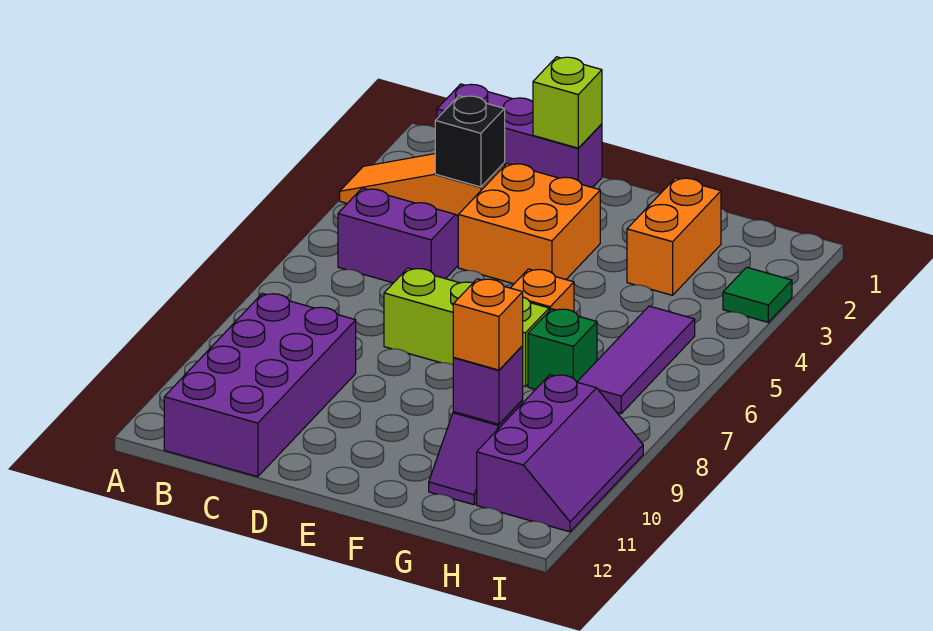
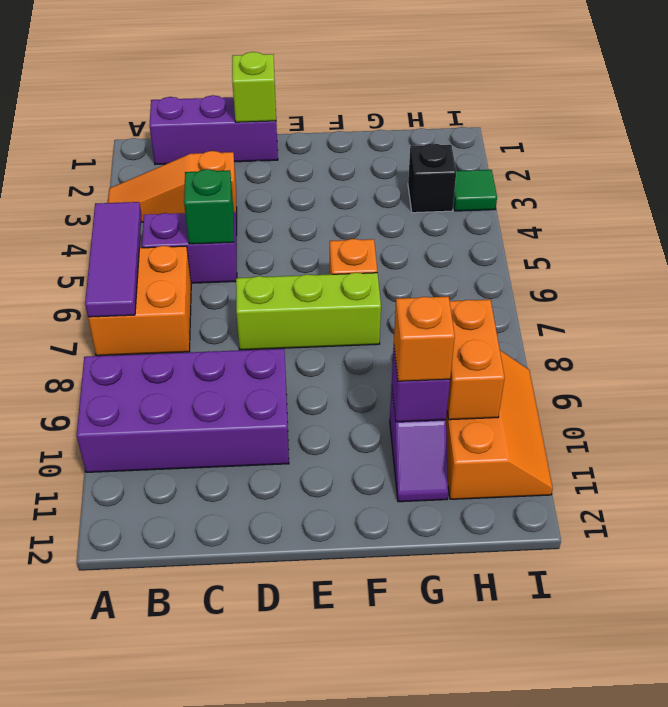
purple 2x4 brick [164,293,356,477] -> purple 2x4 brick turned to [77,349,289,472]
black 1x1 brick [435,96,505,187] -> black 1x1 brick moved to [408,143,456,213]
orange 2x2 brick [458,164,600,284] -> orange 2x2 brick moved to [88,246,191,356]
orange 1x2 brick [627,178,721,295] -> orange 1x2 brick moved to [447,300,505,420]
green 1x1 brick [528,309,597,389] -> green 1x1 brick moved to [184,169,234,244]
purple 1x3 tile [577,306,695,413] -> purple 1x3 tile moved to [85,202,142,317]
purple 2x3 slope [477,375,643,532] -> orange 2x3 slope [446,350,553,499]

